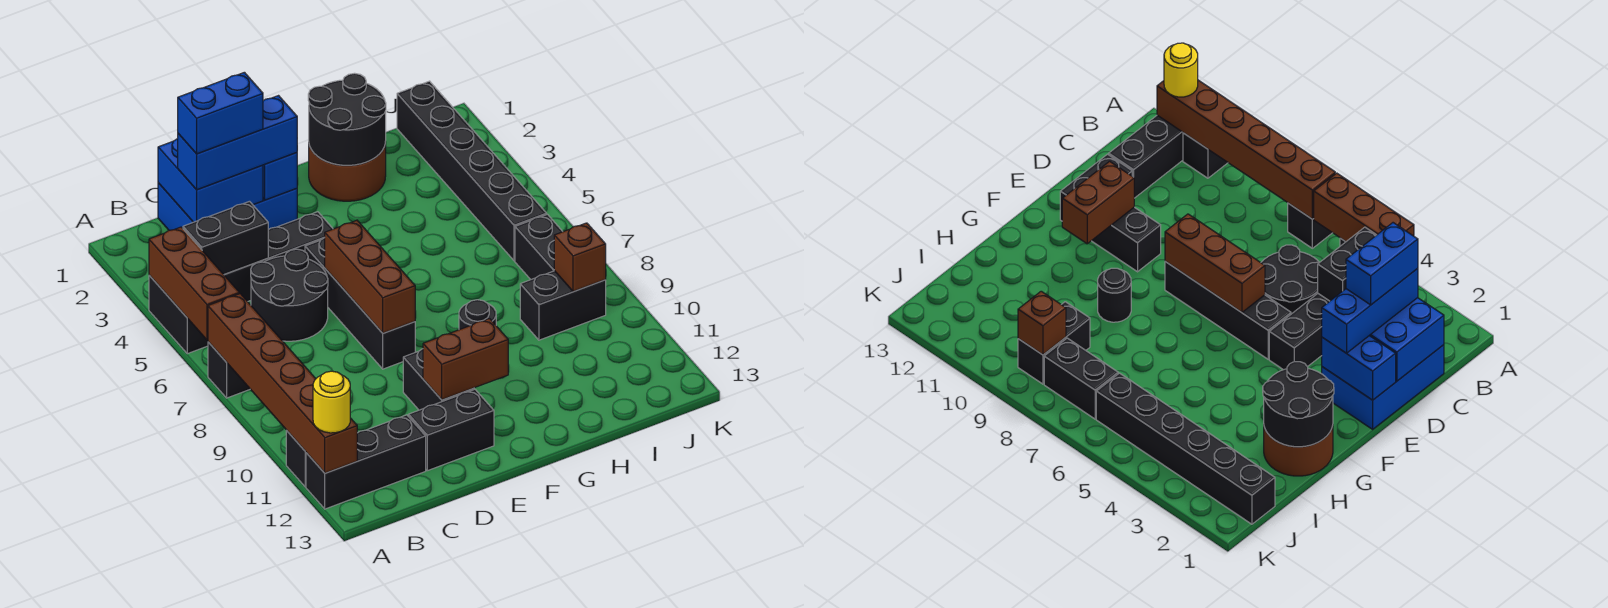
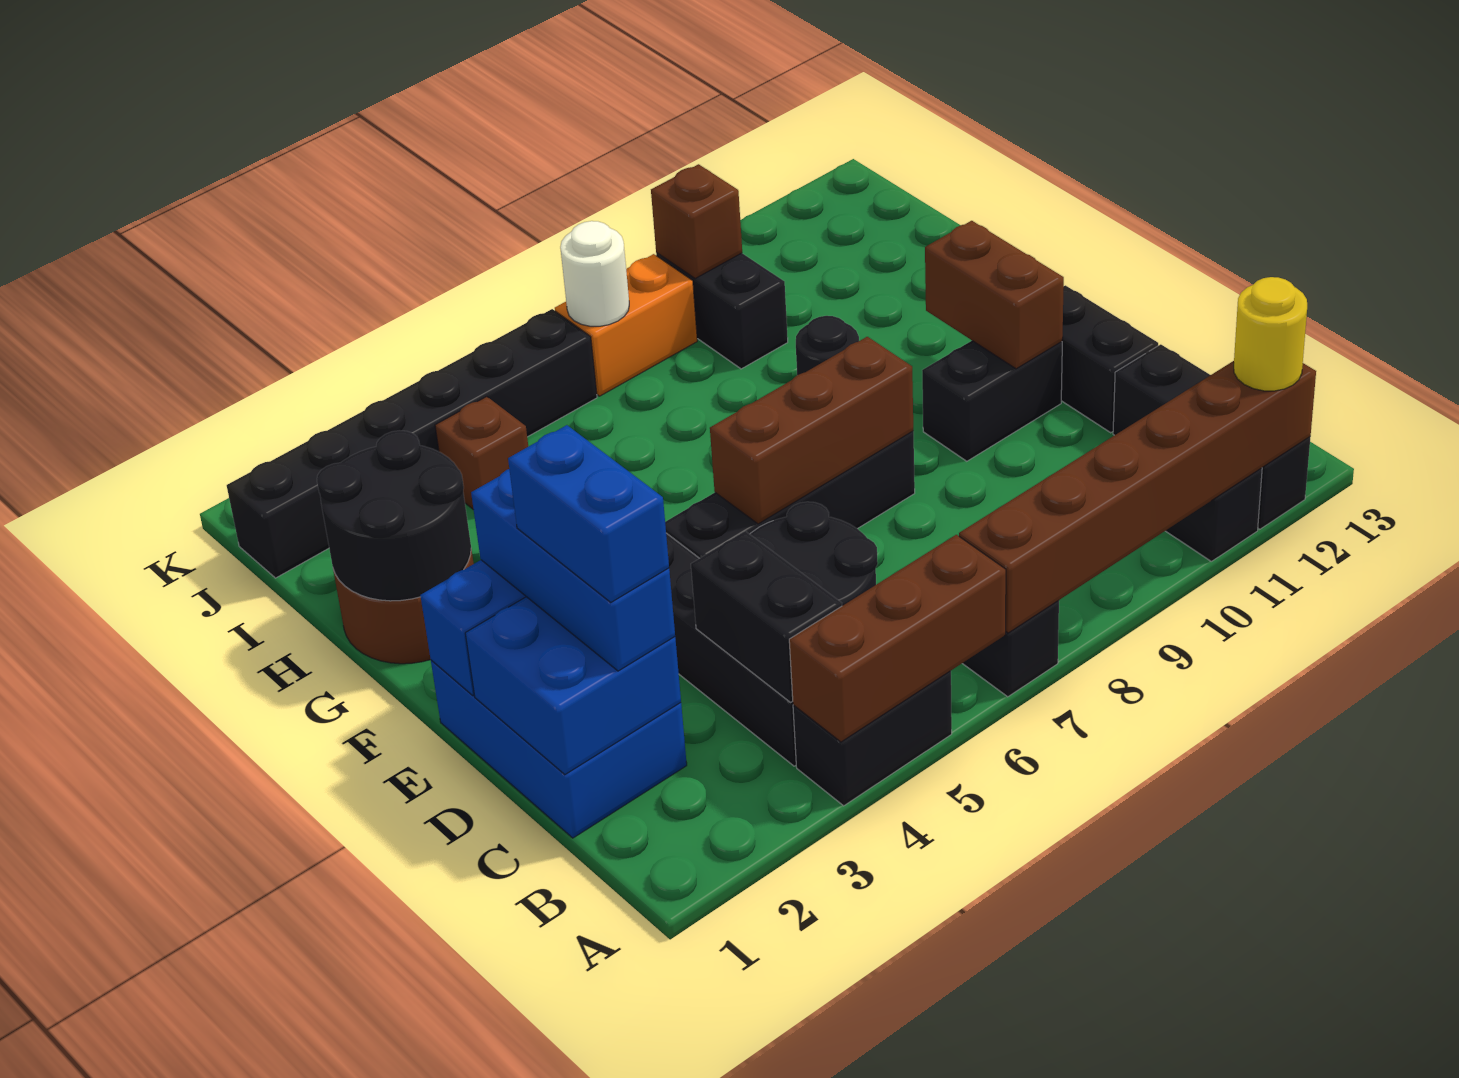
none -> brown 1x1 brick [435,397,528,509]
black 1x2 brick [515,214,563,280] -> orange 1x2 brick [555,254,697,396]
none -> white 1x1 round brick [560,221,629,326]

